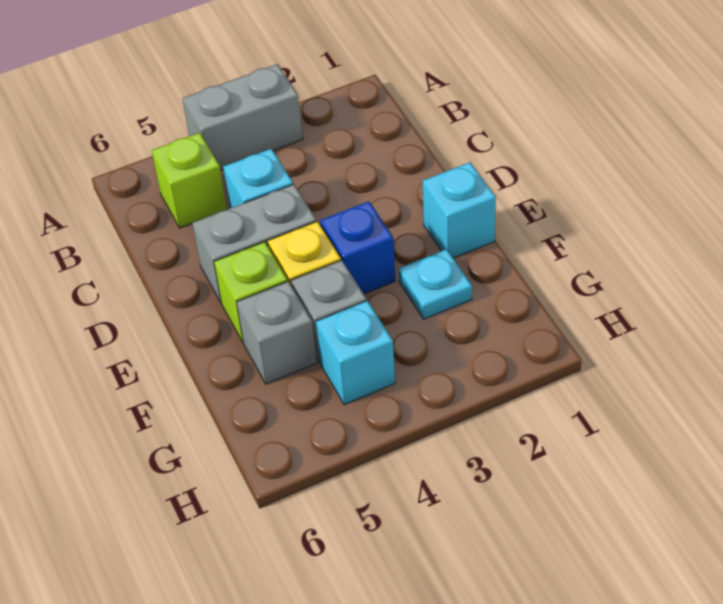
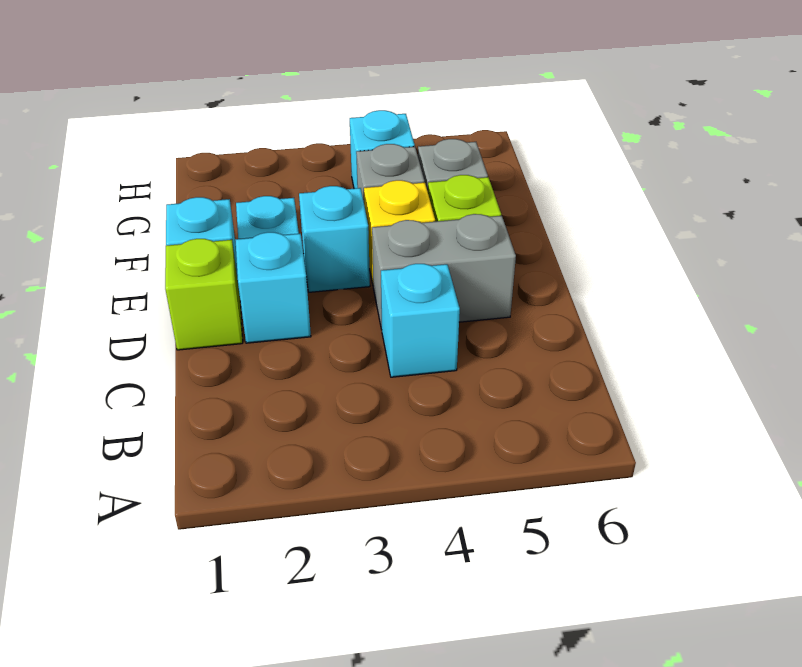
grey 1x2 brick [182,64,303,170] -> none
lime 1x1 brick [152,133,227,228] -> lime 1x1 brick moved to [165,239,243,350]
none -> cyan 1x1 brick [235,232,311,343]
blue 1x1 brick [320,202,395,294] -> cyan 1x1 brick [299,186,370,292]

